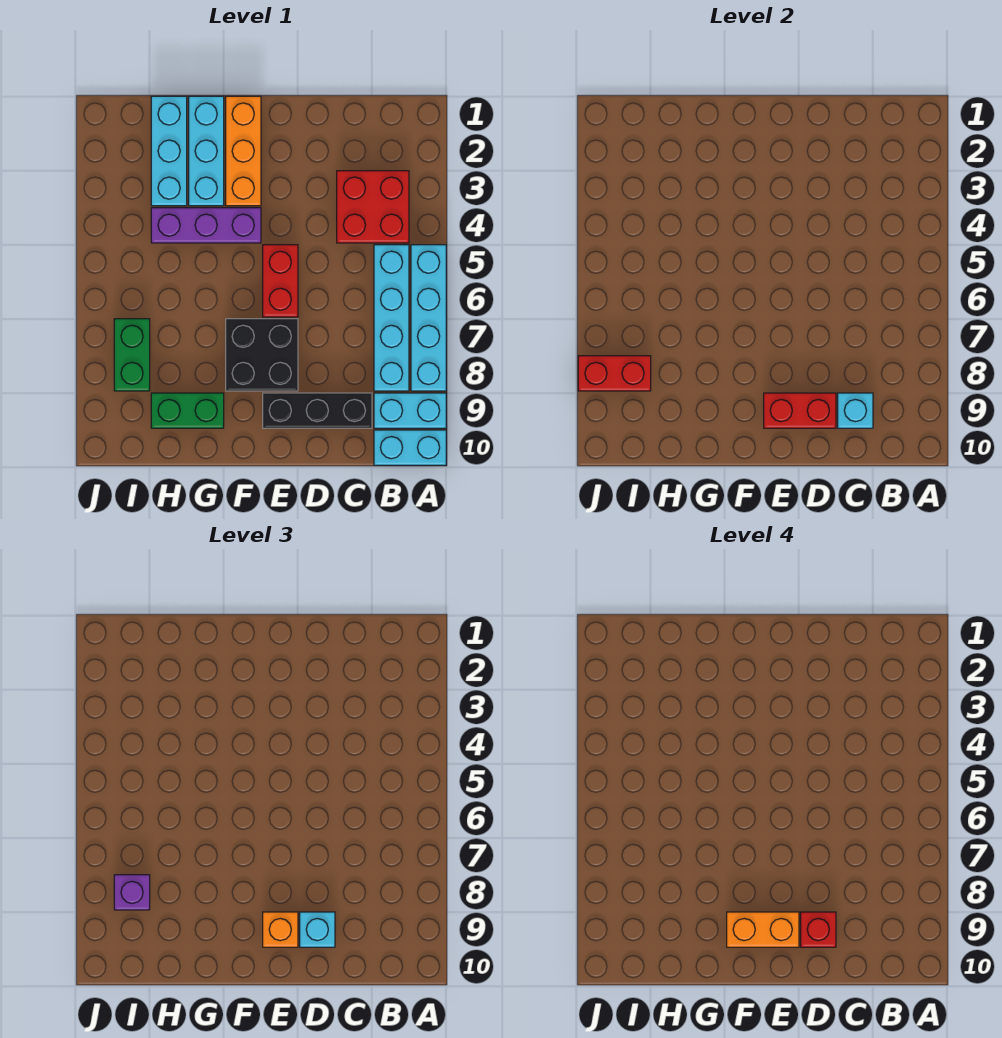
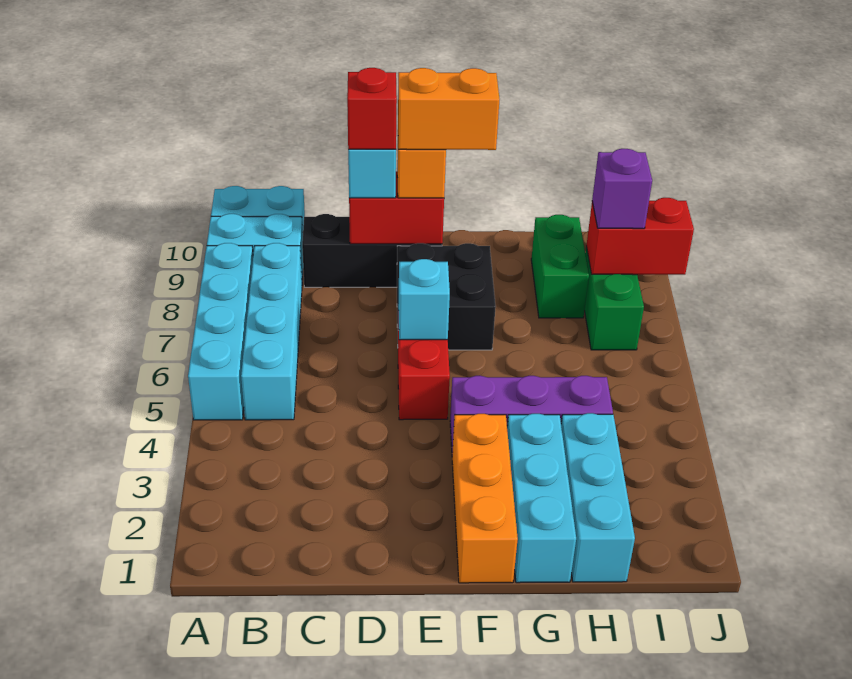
red 2x2 brick [337,171,409,243] -> none
cyan 1x1 brick [838,393,873,428] -> cyan 1x1 brick moved to [398,259,450,340]
green 1x2 brick [151,393,224,428] -> green 1x2 brick turned to [531,215,589,318]

